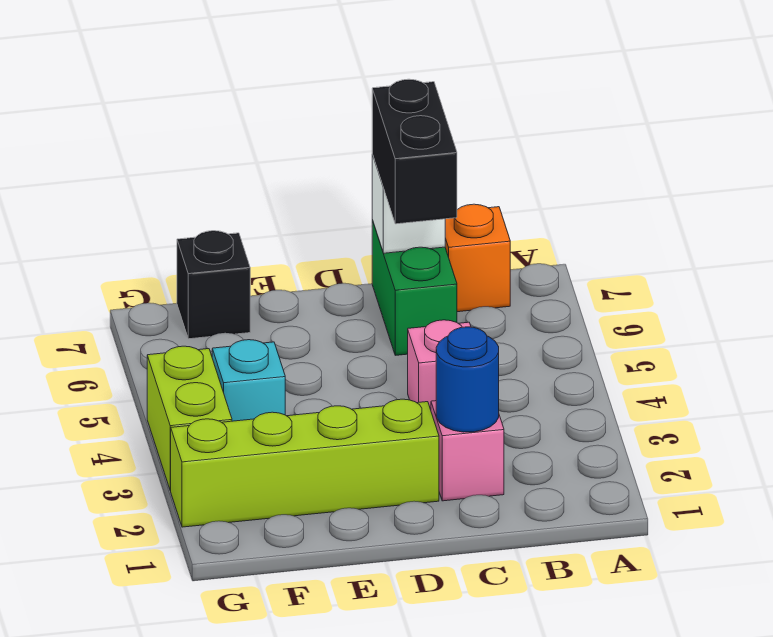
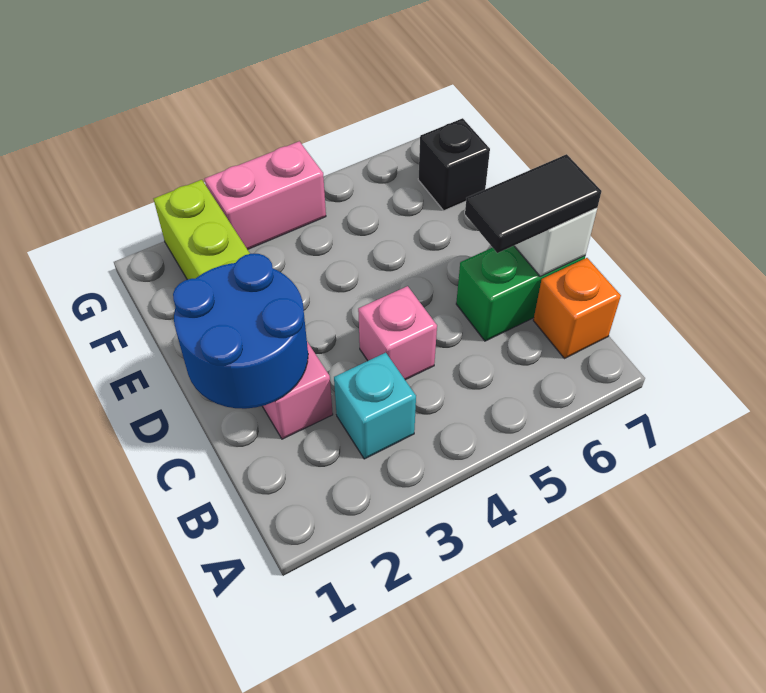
blue 1x1 round brick [436,327,499,432] -> blue 2x2 round brick [173,254,308,409]
black 1x2 brick [372,79,457,224] -> black 1x2 tile [465,154,602,253]
cyan 1x1 brick [212,340,285,421] -> cyan 1x1 brick moved to [334,353,416,459]
lime 1x2 brick [147,346,232,491] -> pink 1x2 brick [205,141,326,250]

